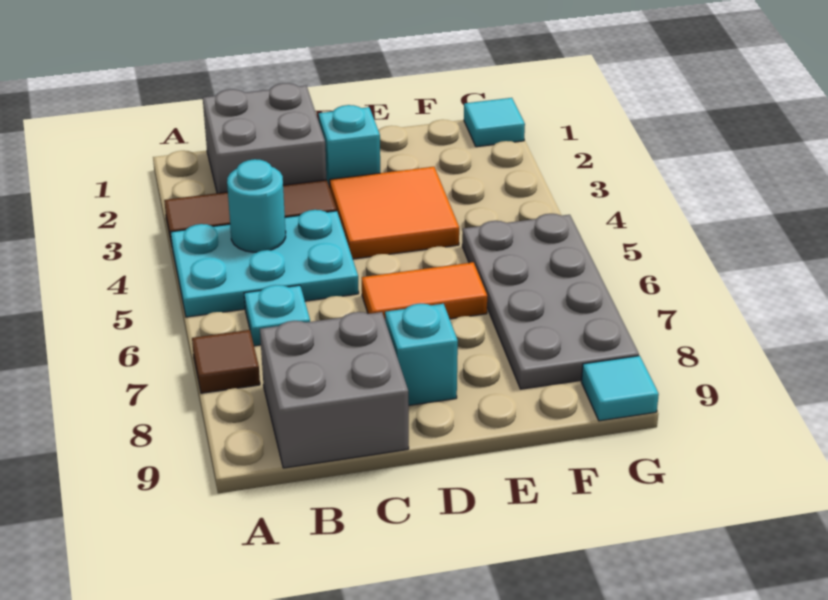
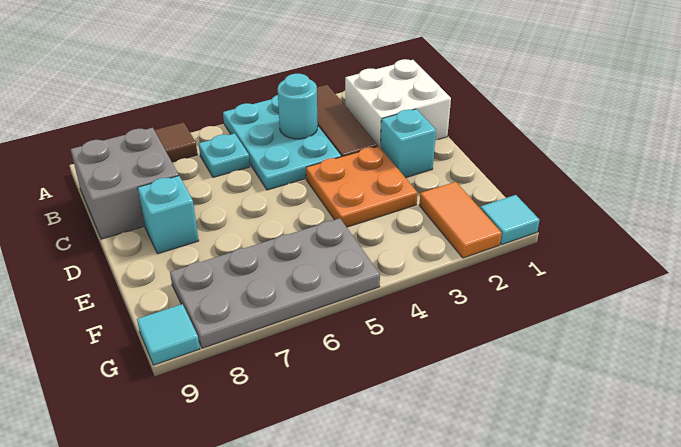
grey 2x2 brick [203,83,326,193] -> white 2x2 brick [345,59,451,148]
orange 2x2 tile [330,167,459,259] -> orange 2x2 plate [306,146,418,227]
orange 1x2 tile [362,262,487,319] -> orange 1x2 tile moved to [419,182,502,258]

